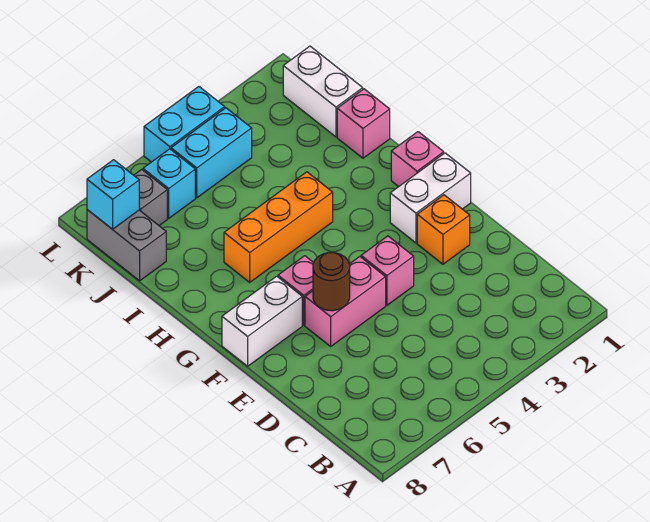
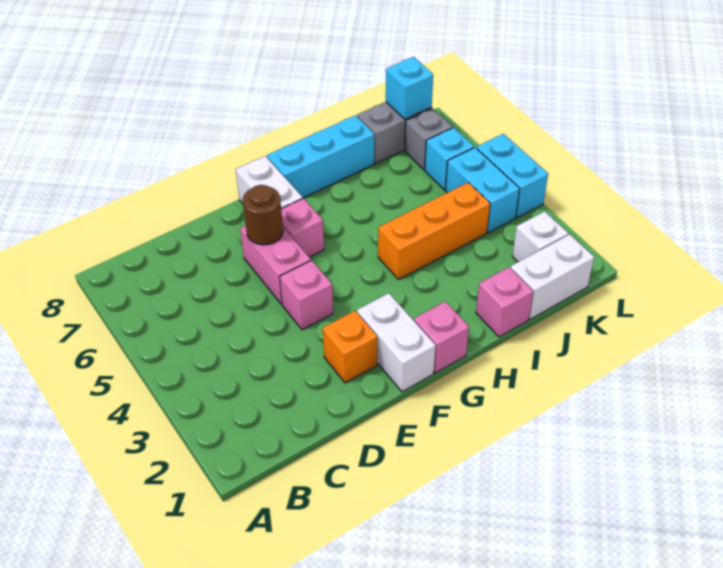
none -> cyan 1x3 brick [267,115,374,198]
orange 1x3 brick [224,172,333,282] -> orange 1x3 brick turned to [378,182,490,280]
none -> white 1x1 brick [512,211,568,262]

